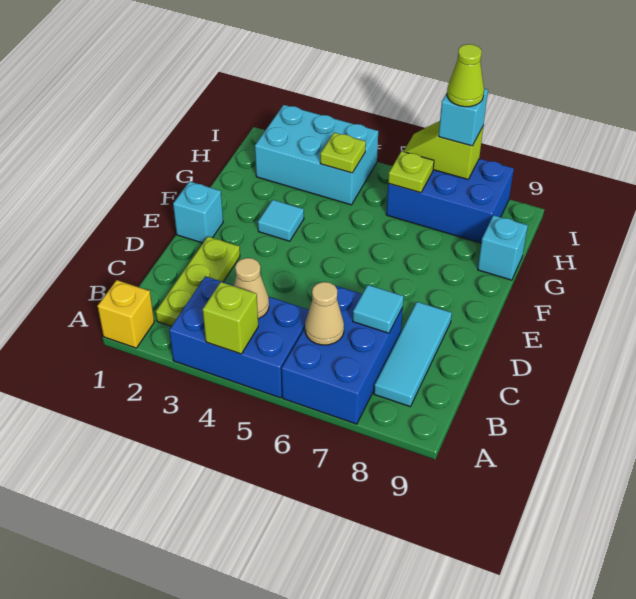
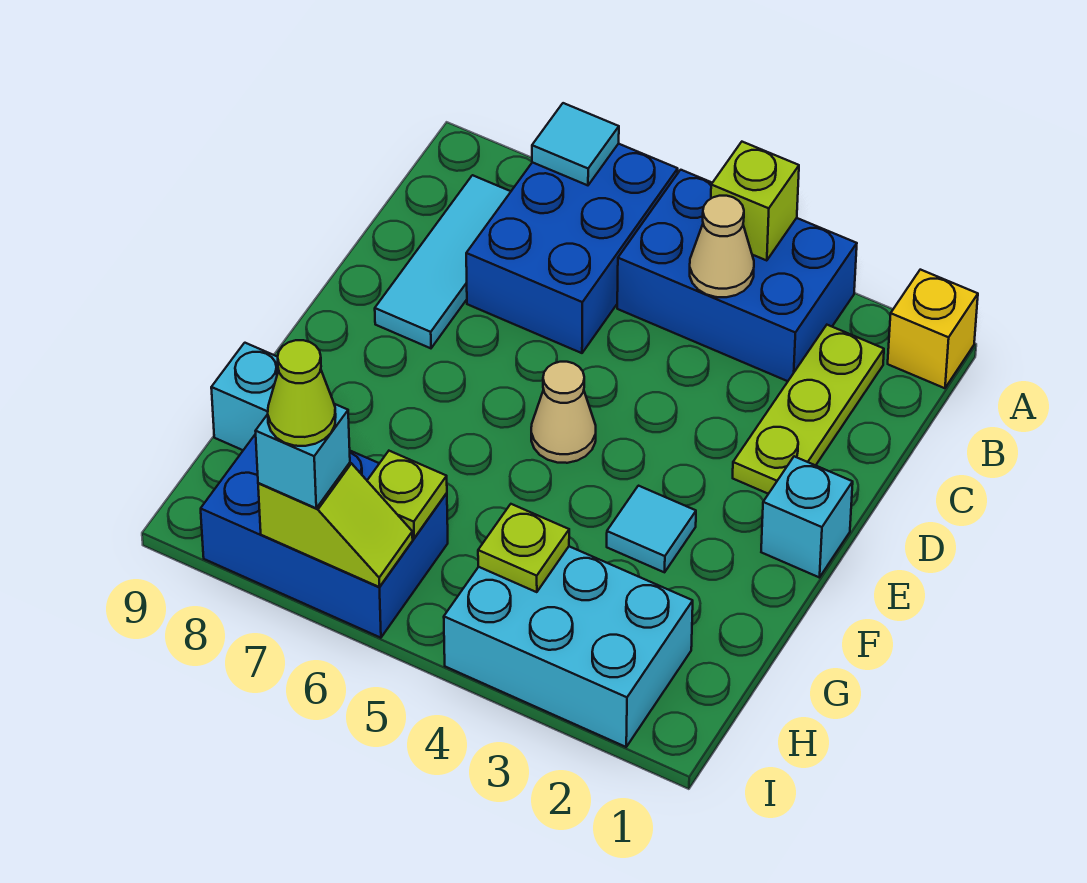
tan 1x1 cone [305,282,344,345] -> tan 1x1 cone moved to [531,362,596,463]
cyan 1x1 tile [353,285,404,333] -> cyan 1x1 tile moved to [532,103,619,185]

